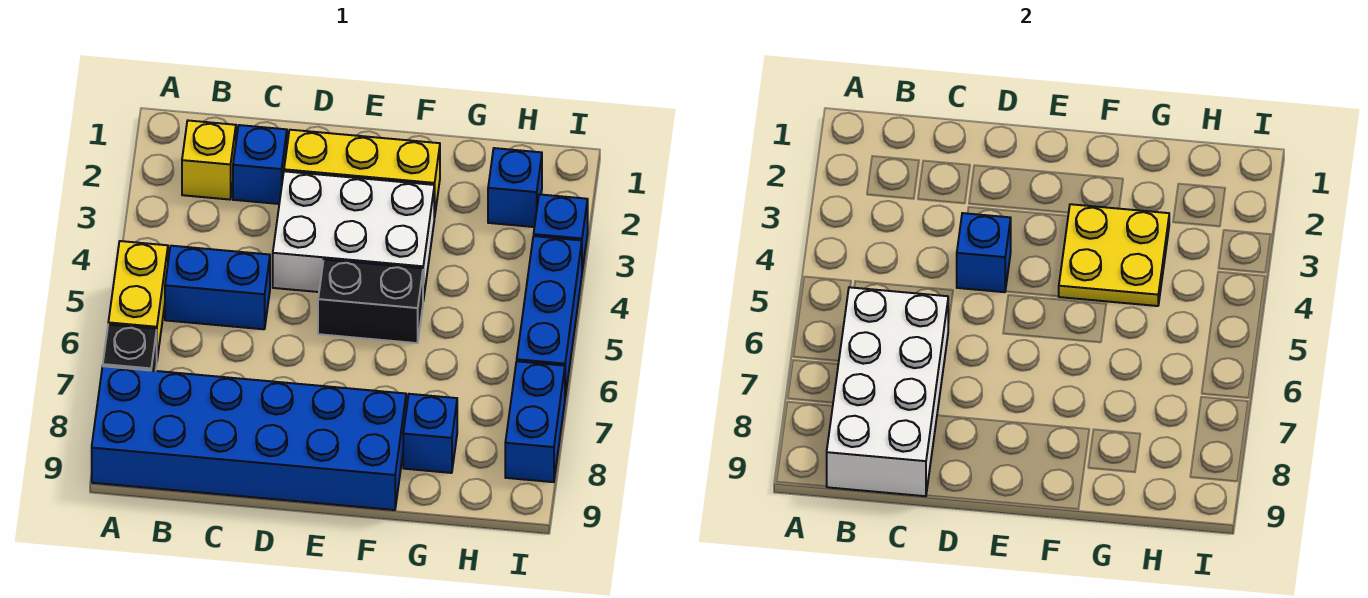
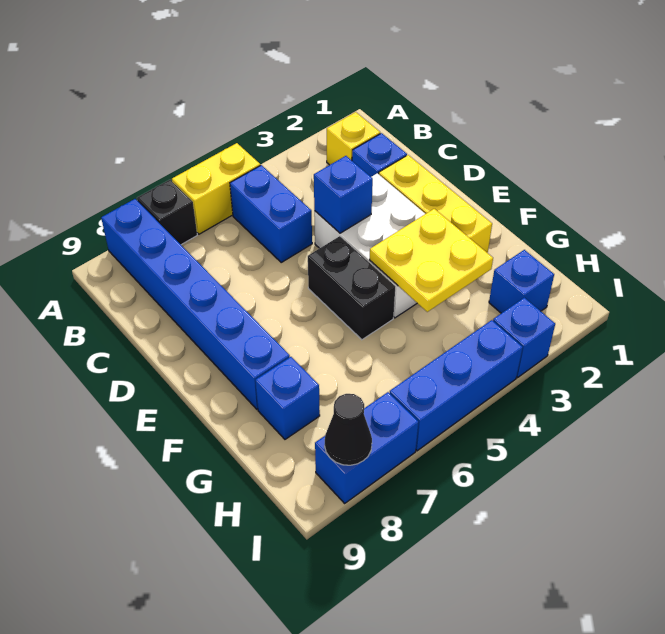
blue 2x6 brick [92,366,406,510] -> blue 1x6 brick [101,199,290,409]
white 2x4 brick [826,287,948,496] -> none
none -> black 1x1 cone [325,394,372,465]

